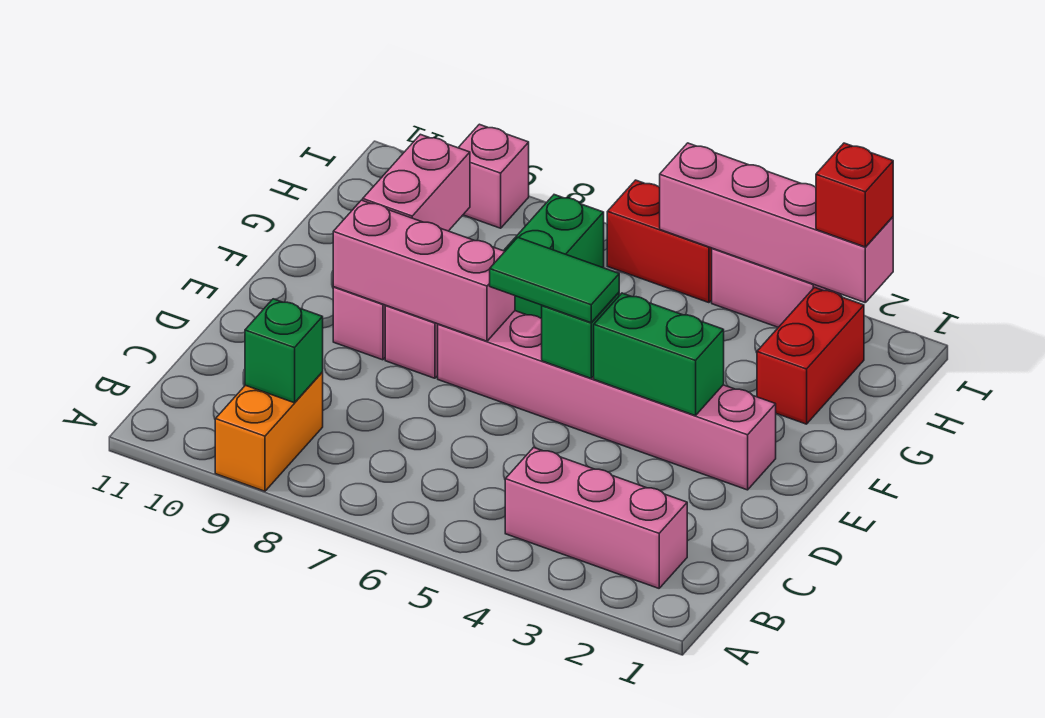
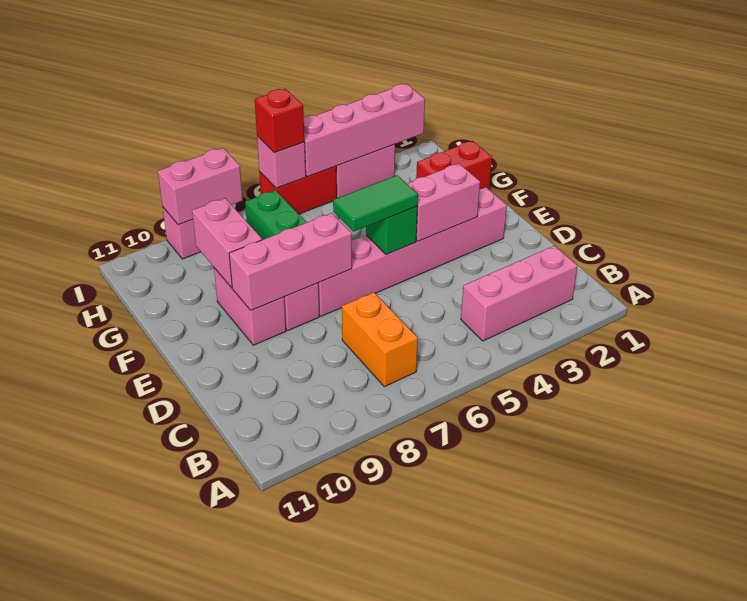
orange 1x2 brick [215,372,323,491] -> orange 1x2 brick moved to [342,292,418,387]
green 1x1 brick [245,299,323,403] -> none
green 1x2 brick [594,293,724,416] -> pink 1x2 brick [407,163,480,241]
red 1x2 brick [757,287,864,424] -> red 1x2 brick turned to [416,141,492,189]
red 1x1 brick [816,143,893,247] -> red 1x1 brick moved to [255,89,304,153]
none -> pink 1x1 brick [257,136,306,188]
none -> pink 1x2 brick [158,148,243,225]

